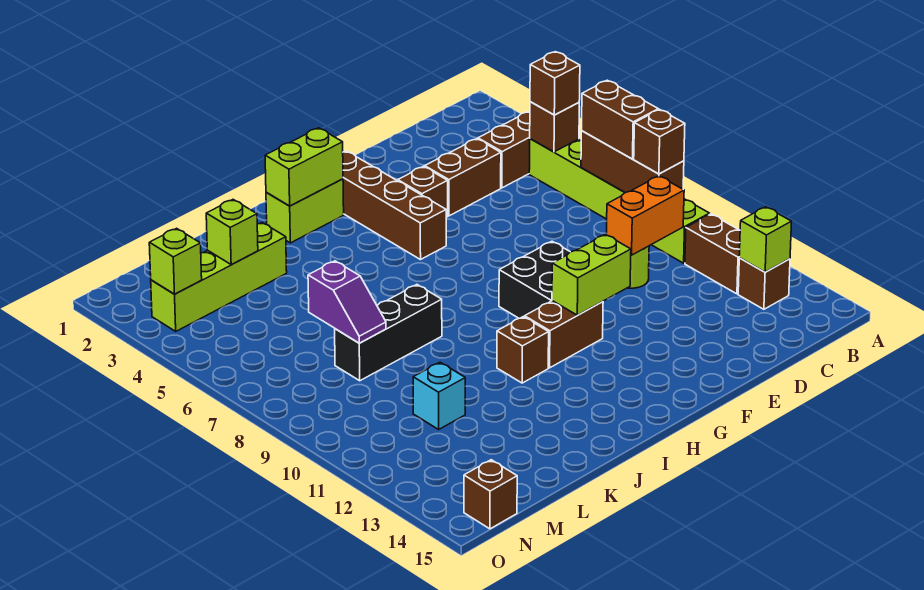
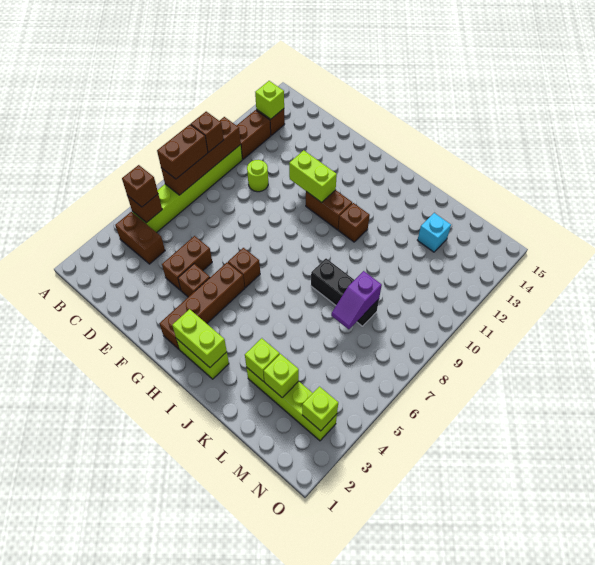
brown 1x3 brick [581,131,684,193] -> brown 1x4 brick [161,117,241,195]
orange 1x2 brick [606,176,684,255] -> none
brown 1x2 brick [425,139,501,216] -> brown 1x2 brick turned to [162,236,212,290]
black 2x2 brick [499,241,570,318] -> none
none -> lime 1x1 brick [245,338,280,382]
purple 1x2 slope [308,261,386,343] -> purple 1x2 slope turned to [331,271,382,329]
cyan 1x1 brick [413,362,465,429] -> cyan 1x1 brick moved to [418,213,451,252]
brown 1x1 brick [464,460,517,529] -> brown 1x1 brick moved to [228,248,260,288]

